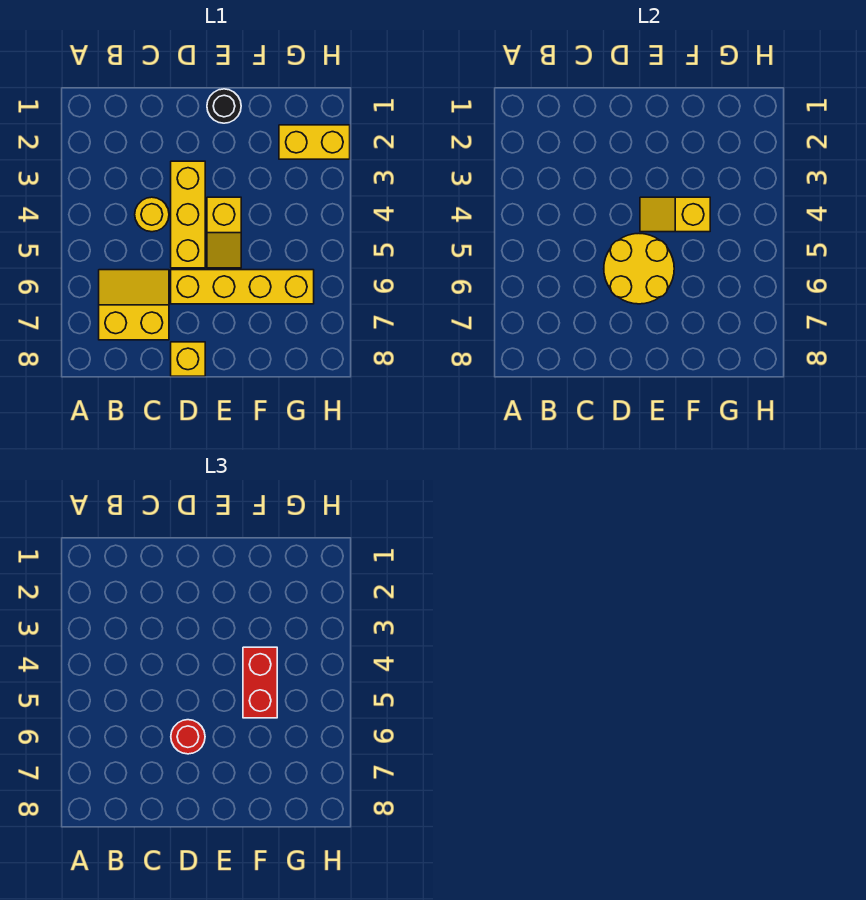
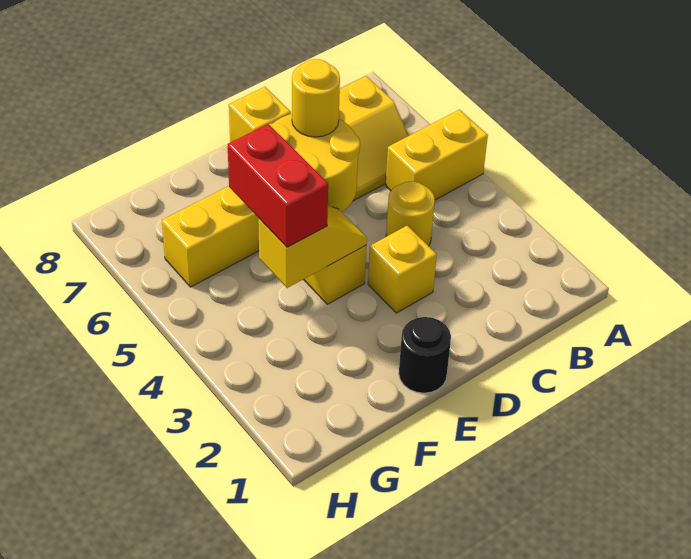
yellow 1x3 brick [171,161,205,268] -> yellow 1x1 brick [368,226,437,313]
red 1x1 round brick [171,720,205,754] -> yellow 1x1 round brick [292,59,340,137]
yellow 1x2 brick [279,125,350,159] -> yellow 1x2 brick moved to [386,110,488,200]

